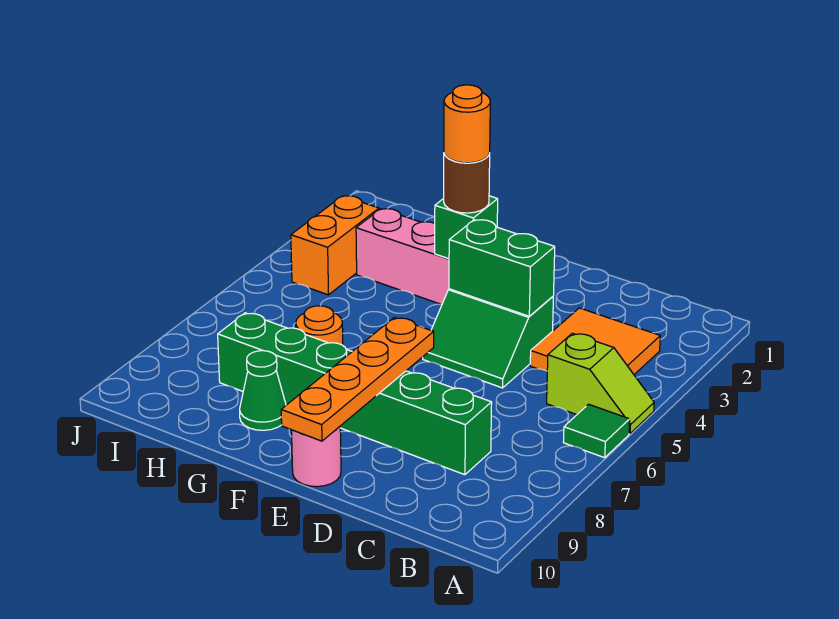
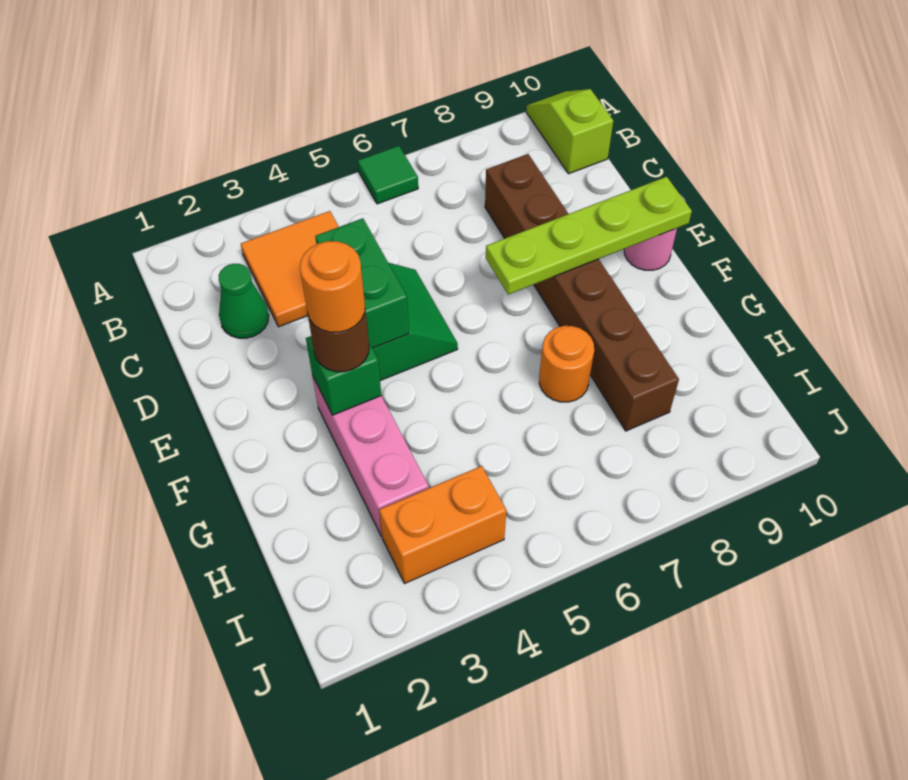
lime 1x2 slope [547,333,654,434] -> lime 1x2 slope moved to [526,89,613,174]
green 1x6 brick [218,313,492,475] -> brown 1x6 brick [485,154,679,431]
orange 1x4 plate [281,318,434,441] -> lime 1x4 plate [486,177,692,295]
green 1x1 cone [240,351,286,430] -> green 1x1 cone moved to [219,264,269,338]

